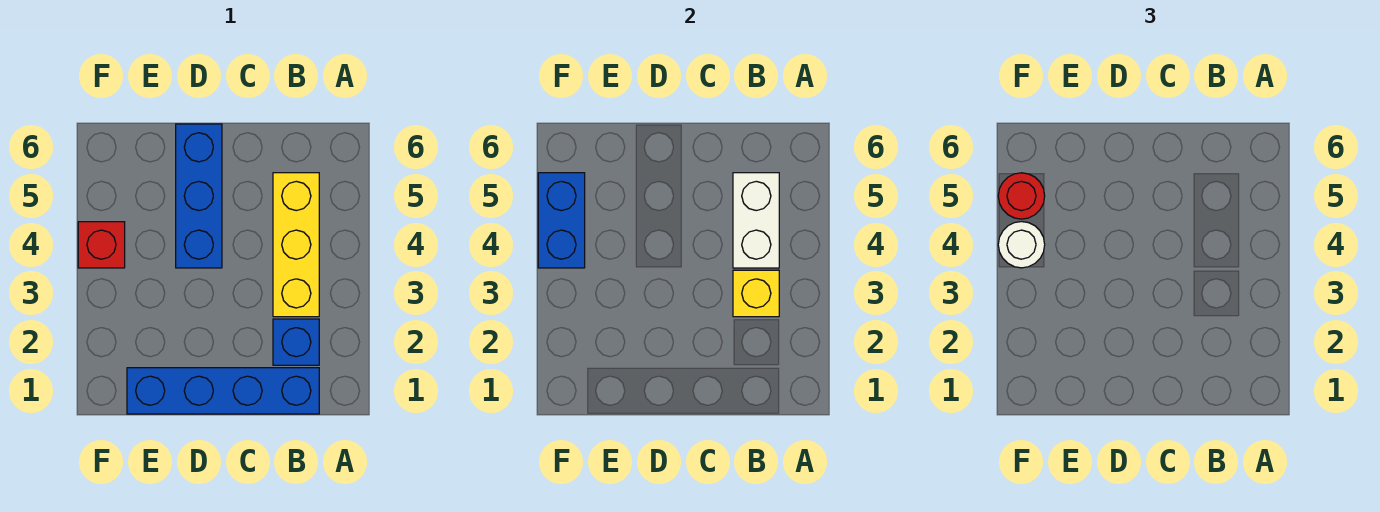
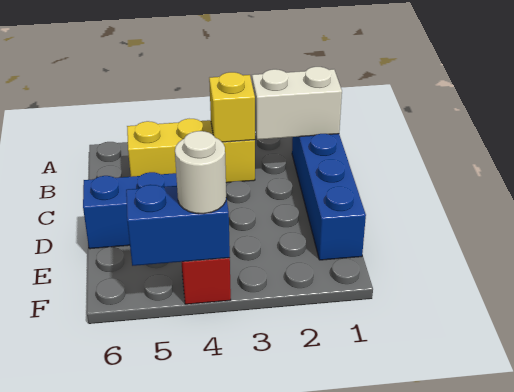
blue 1x1 brick [273,319,319,365] -> none
white 1x2 brick [733,173,779,268] -> white 1x2 brick moved to [252,67,342,140]
red 1x1 round brick [998,173,1045,219] -> none

